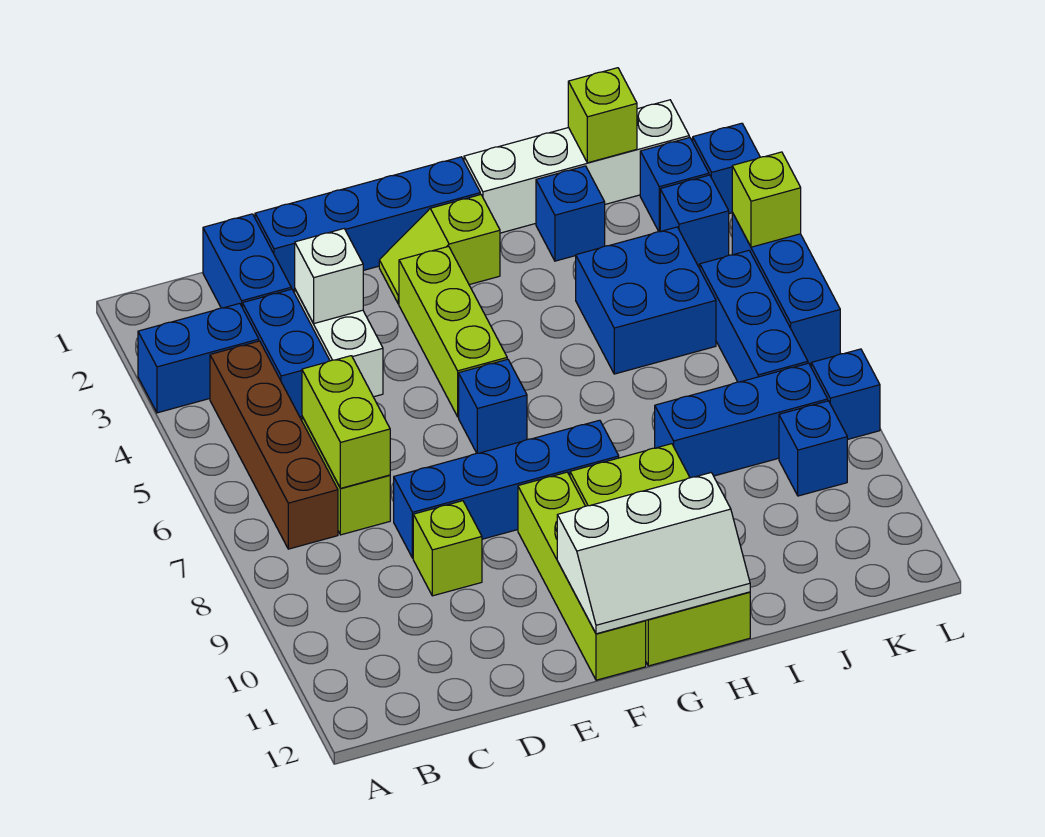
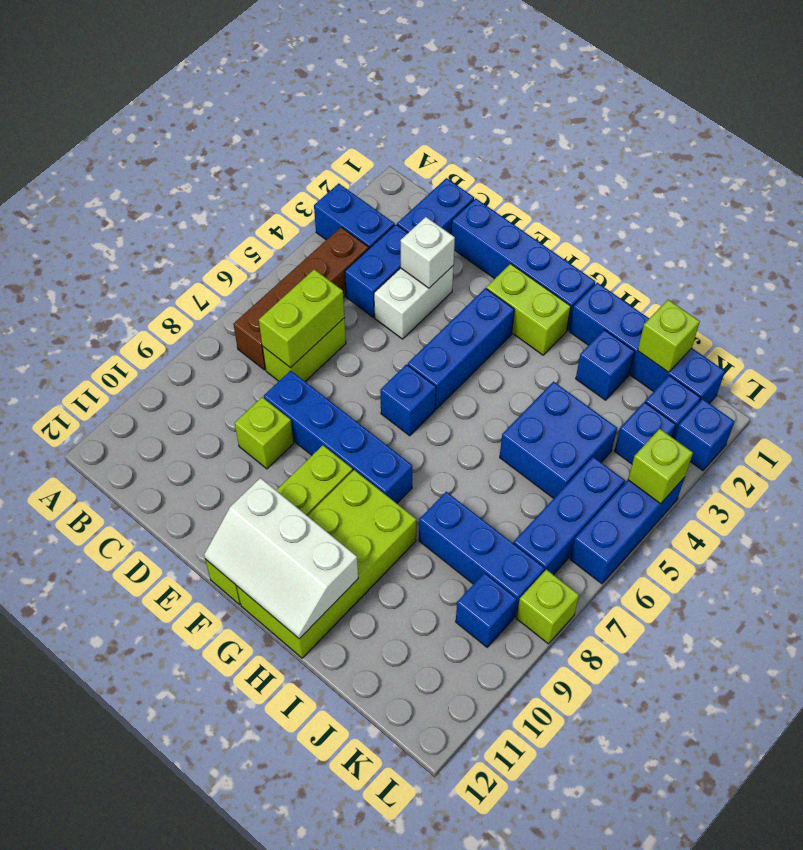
lime 1x2 slope [379,195,500,304] -> lime 1x2 brick [486,264,571,355]
lime 1x3 brick [399,246,507,417] -> blue 1x3 brick [408,288,514,409]
white 1x4 brick [464,100,689,233] -> blue 1x4 brick [569,283,725,404]
blue 1x1 brick [811,349,880,440] -> lime 1x1 brick [517,569,579,644]

